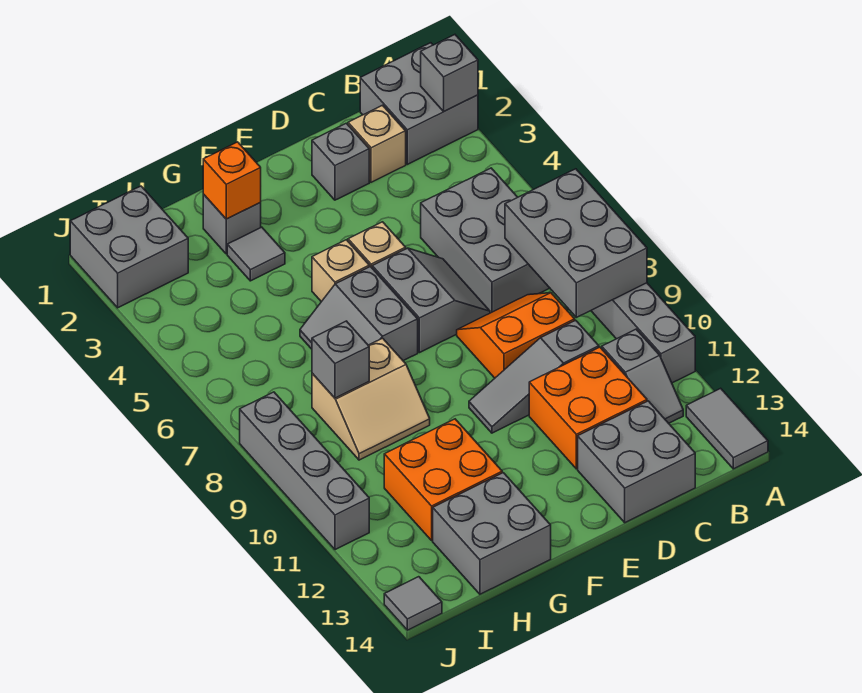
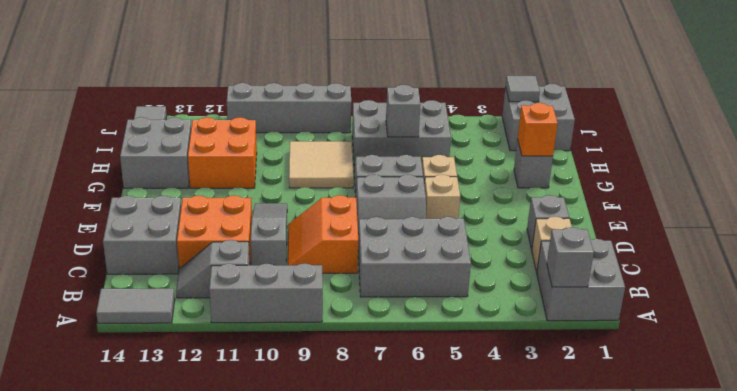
grey 2x3 brick [505,169,647,317] -> grey 2x3 brick moved to [352,100,451,163]
orange 2x2 slope [457,293,575,378] -> orange 2x2 slope turned to [288,195,358,273]
grey 1x1 tile [227,227,285,281] -> grey 1x1 tile moved to [506,76,540,102]
tan 2x2 slope [312,338,430,460] -> tan 2x2 tile [289,141,354,188]
grey 1x1 brick [312,321,369,398] -> grey 1x1 brick moved to [386,85,420,137]

